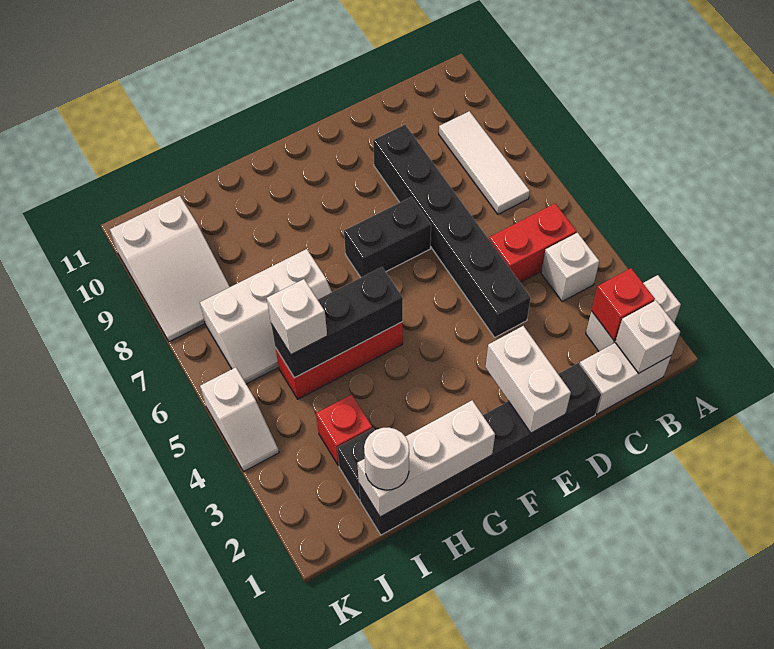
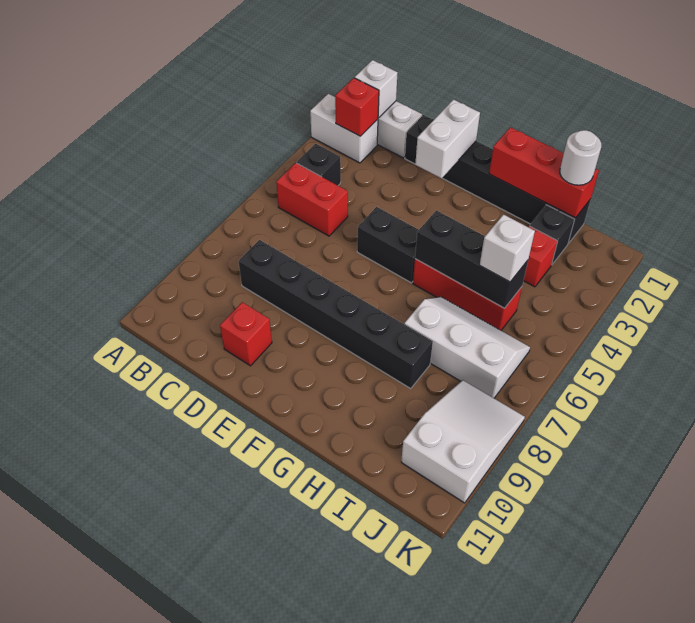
white 1x1 brick [541,233,599,301] -> black 1x1 brick [297,144,341,185]
white 1x3 tile [439,111,530,214] -> none
black 1x6 brick [373,125,531,337] -> black 1x6 brick turned to [238,240,433,389]
none -> red 1x1 brick [220,302,272,366]
black 1x2 brick [344,197,431,277] -> black 1x2 brick moved to [357,207,418,283]
white 1x3 brick [357,400,495,517] -> red 1x3 brick [489,127,599,218]
white 1x2 slope [200,367,279,472] -> none

